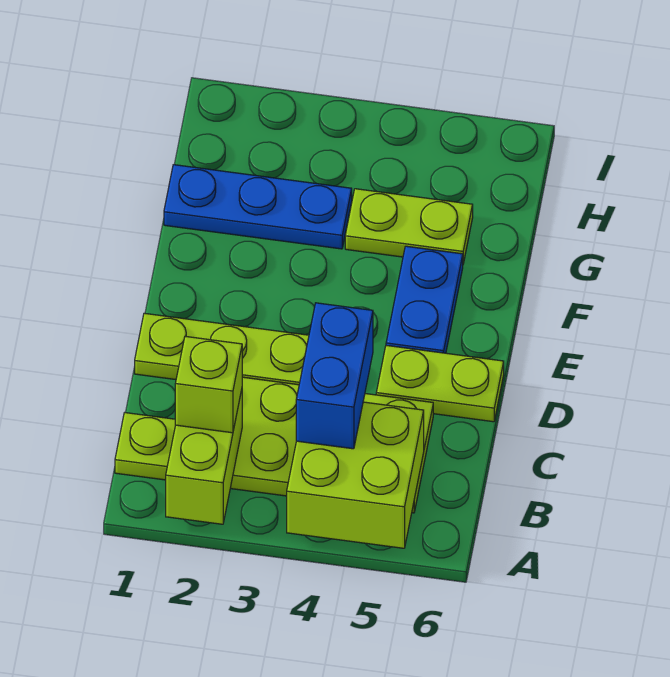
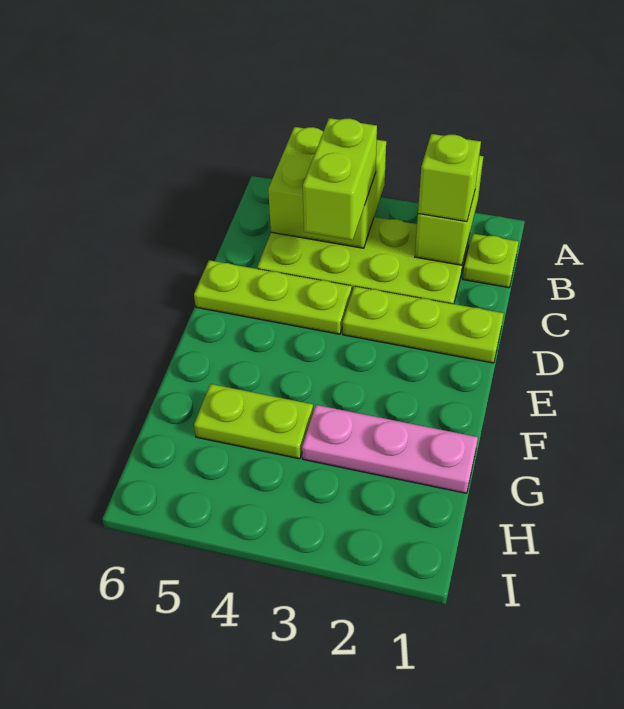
blue 1x2 brick [296,303,373,449] -> lime 1x2 brick [303,118,377,240]
lime 1x2 plate [376,345,504,422] -> lime 1x3 plate [194,260,352,334]
blue 1x2 plate [386,246,463,353] -> none
blue 1x3 plate [164,165,352,249] -> pink 1x3 plate [302,405,478,493]

